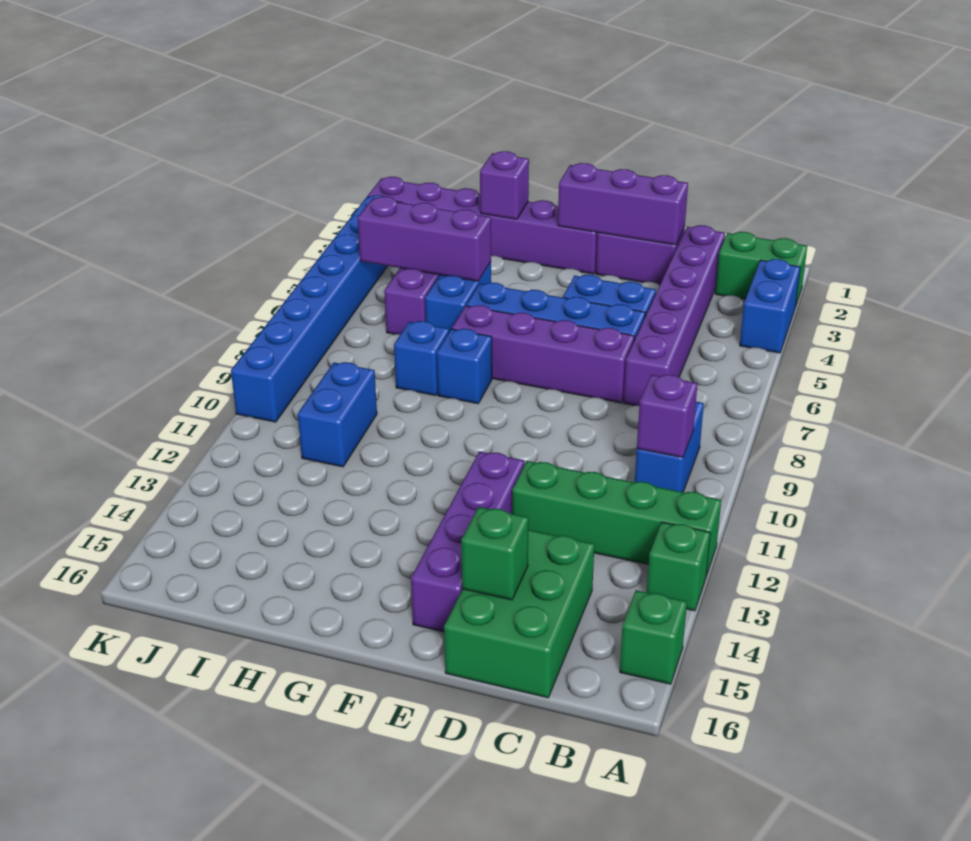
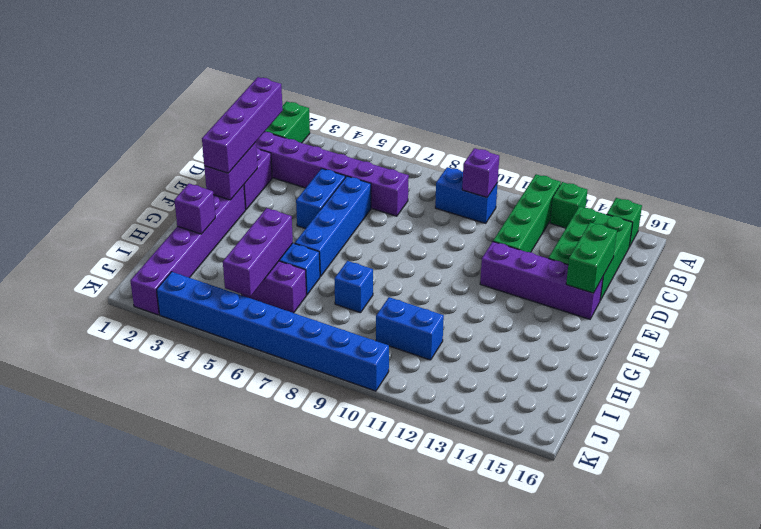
blue 1x2 brick [740,259,800,353] -> none
green 2x3 brick [444,530,594,698] -> green 2x3 brick turned to [548,206,633,300]
purple 1x3 brick [558,163,688,245] -> purple 1x2 brick [204,142,257,200]
purple 1x4 brick [452,305,634,403] -> purple 1x4 brick moved to [202,77,283,173]
green 1x1 brick [461,507,528,600] -> green 1x2 brick [566,222,617,293]
blue 1x1 brick [437,329,492,404] -> none

